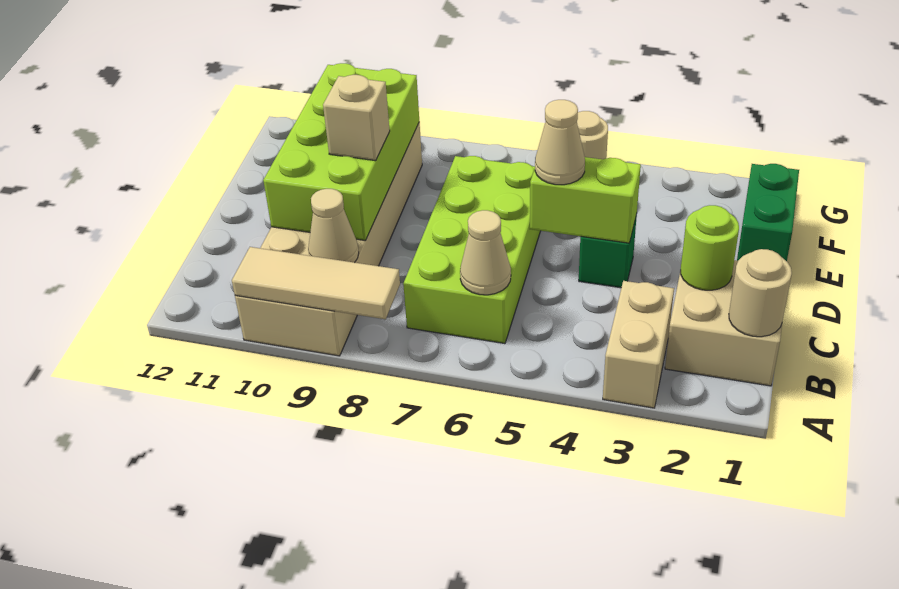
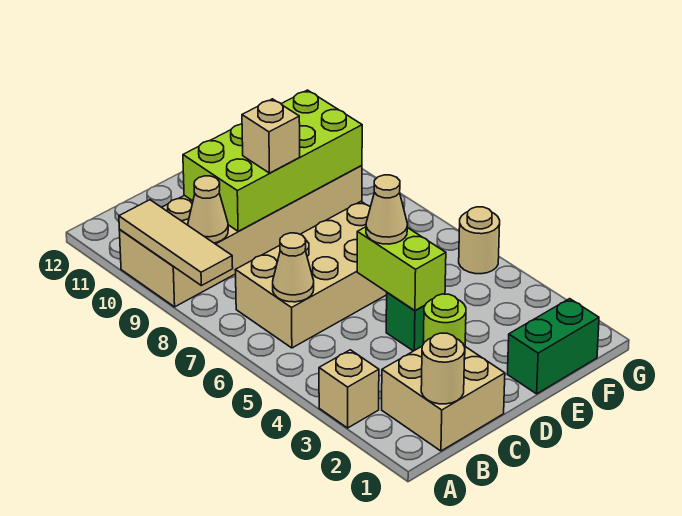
tan 1x2 brick [603,281,674,408] -> tan 1x1 brick [319,350,379,428]
lime 2x4 brick [403,156,540,344] -> tan 2x4 brick [235,202,387,348]

